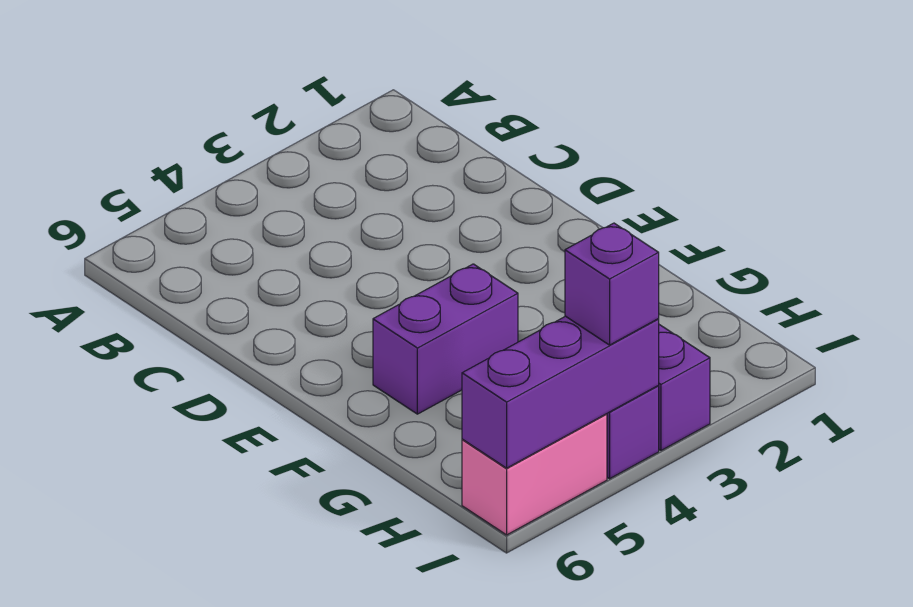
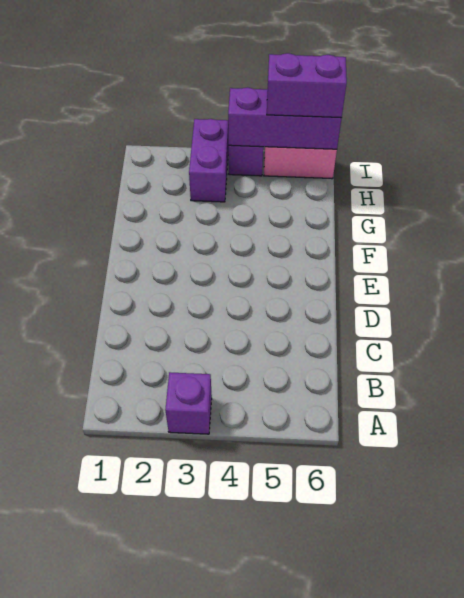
purple 1x2 brick [373,264,518,414] -> purple 1x2 brick moved to [267,53,347,118]
purple 1x1 brick [565,223,659,345] -> purple 1x1 brick moved to [165,372,212,434]

